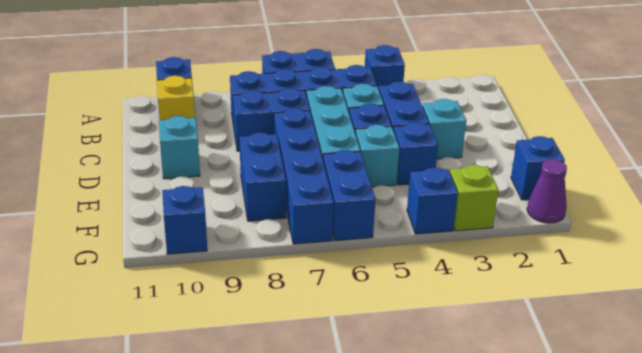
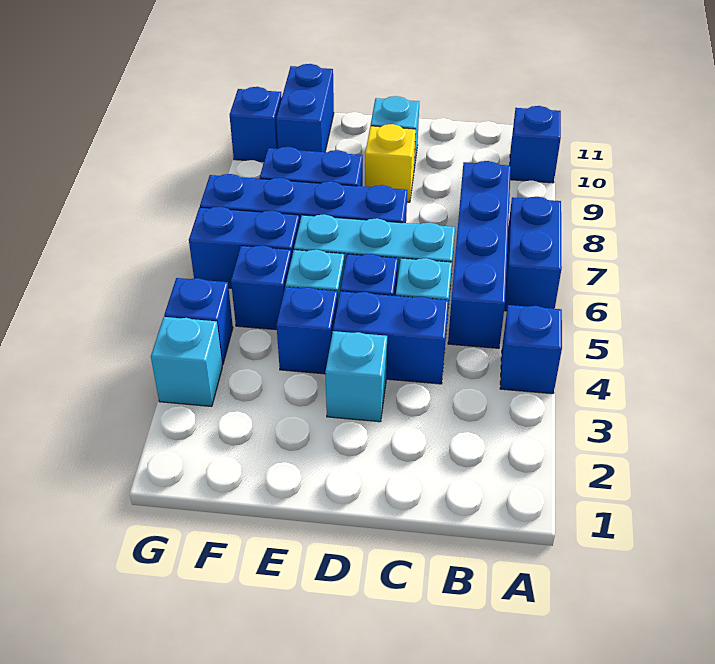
yellow 1x1 brick [157,76,195,120] -> yellow 1x1 brick moved to [365,124,416,202]
blue 1x2 brick [233,88,310,151] -> blue 1x2 brick moved to [276,64,334,152]
blue 1x1 brick [511,136,565,200] -> blue 1x1 brick moved to [231,245,292,330]
purple 1x1 cone [527,159,567,223] -> none
lime 1x1 brick [450,165,498,231] -> cyan 1x1 brick [151,317,222,406]

